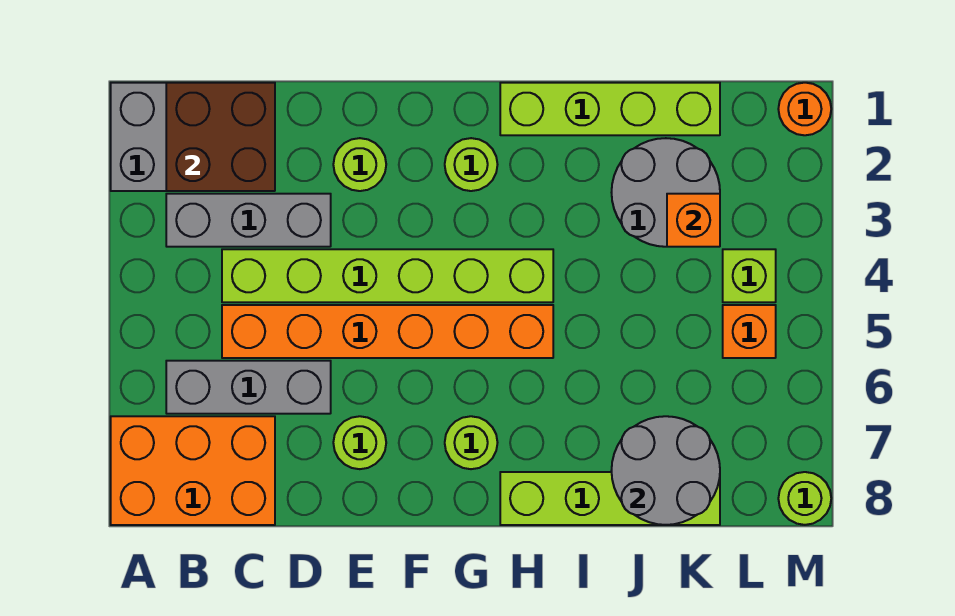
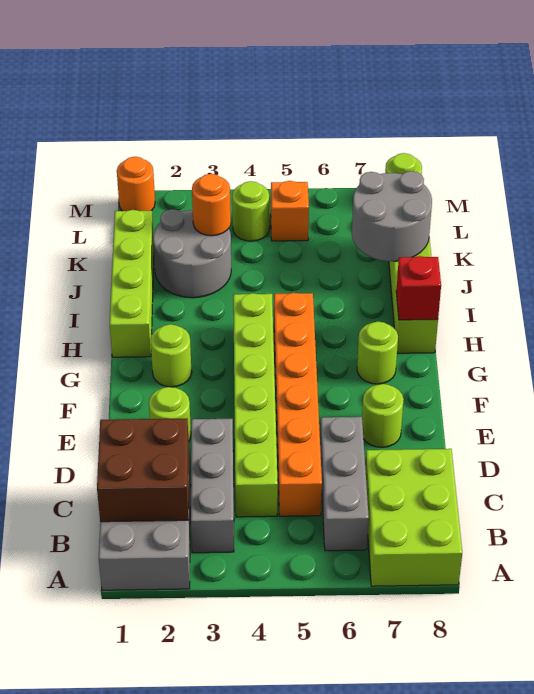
orange 2x3 brick [111,416,275,525] -> lime 2x3 brick [365,449,462,586]
none -> red 1x1 brick [396,256,441,320]
orange 1x1 brick [667,194,720,247] -> orange 1x1 round brick [192,174,231,236]
lime 1x1 brick [723,249,776,302] -> lime 1x1 round brick [232,181,269,241]

